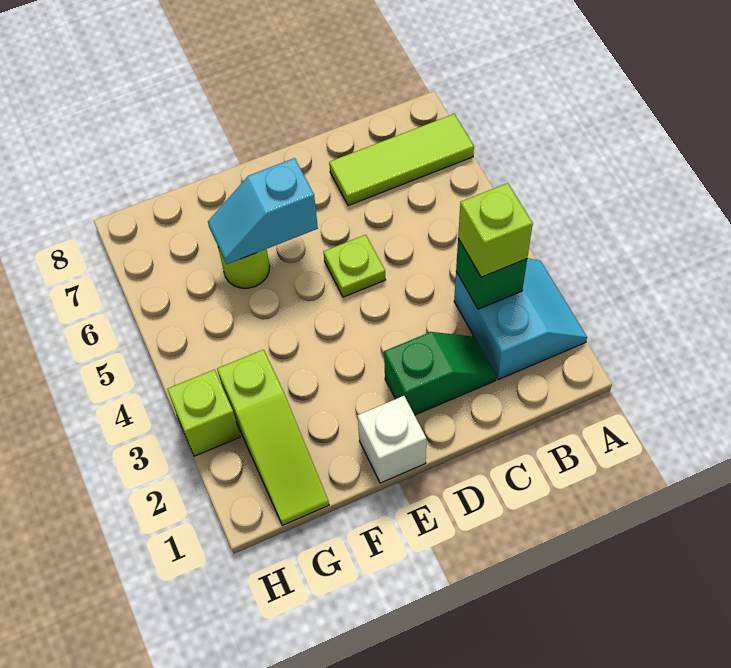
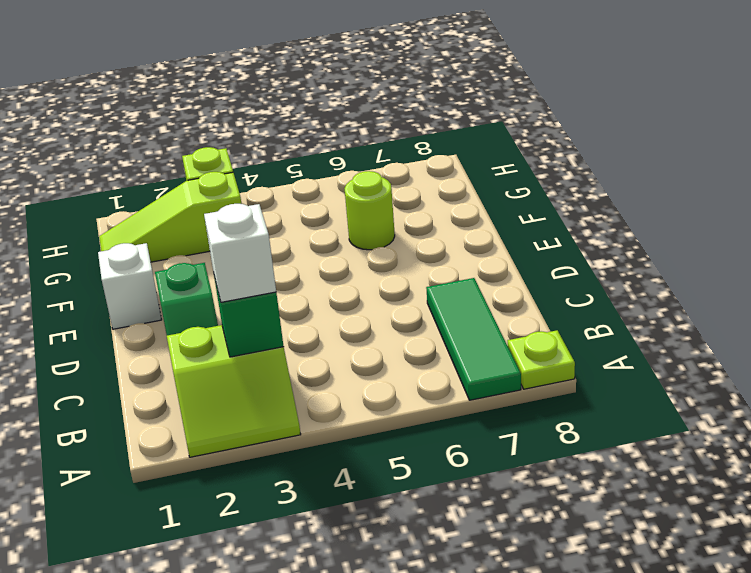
cyan 2x2 slope [454,258,587,380] -> lime 2x2 slope [167,325,301,457]
lime 1x3 tile [329,114,474,206] -> green 1x3 tile [426,278,521,400]
lime 1x1 brick [458,183,533,277] -> white 1x1 brick [204,204,276,302]
lime 1x1 plate [323,235,385,297] -> lime 1x1 plate moved to [508,330,575,389]
cyan 1x2 slope [208,158,318,264] -> none

